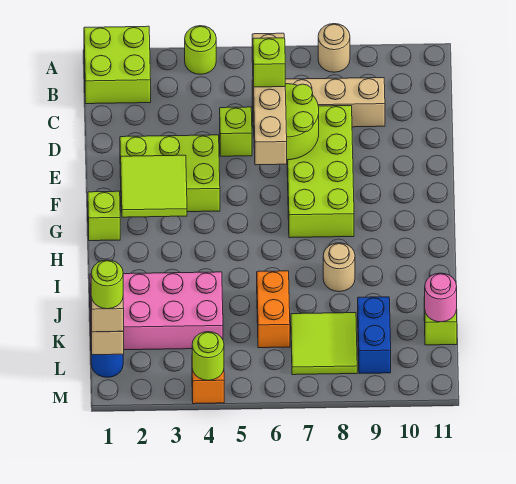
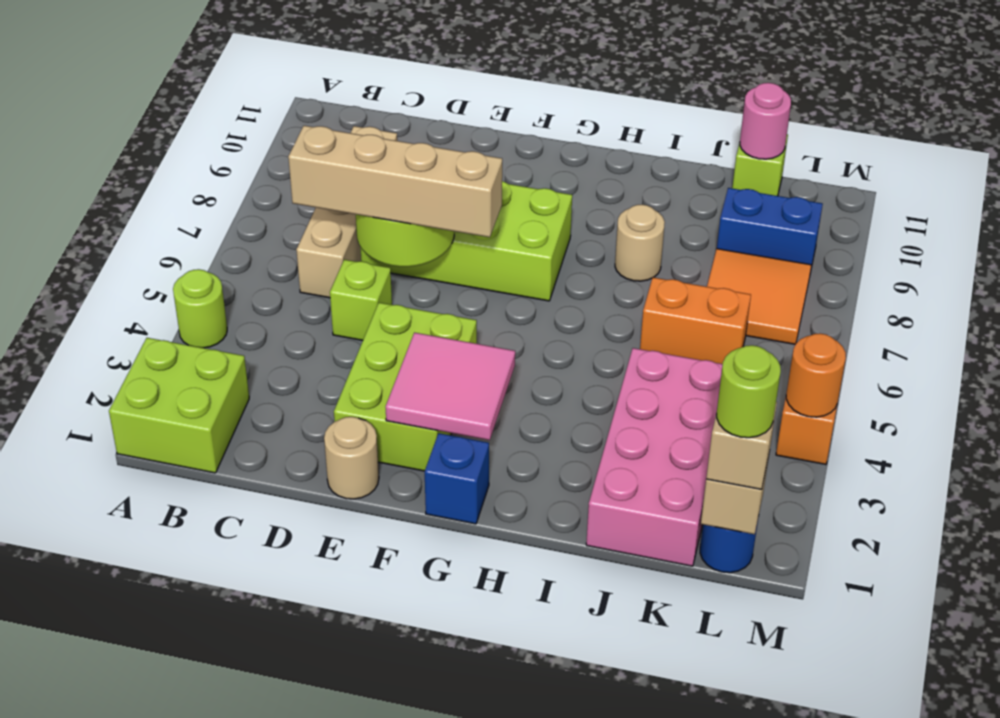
tan 1x1 round brick [318,24,350,72] -> tan 1x1 round brick moved to [324,417,379,499]
lime 1x1 brick [253,38,285,87] -> none
lime 2x2 tile [121,155,187,217] -> pink 2x2 tile [385,333,515,440]
lime 1x1 brick [88,191,120,241] -> blue 1x1 brick [425,433,489,524]
lime 2x2 tile [291,313,357,375] -> orange 2x2 tile [707,249,811,344]
lime 1x1 round brick [192,332,224,380] -> orange 1x1 round brick [786,333,846,417]

